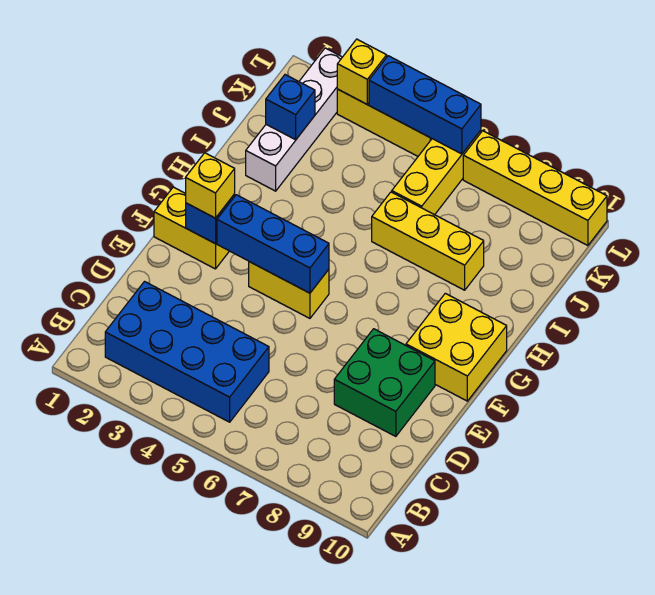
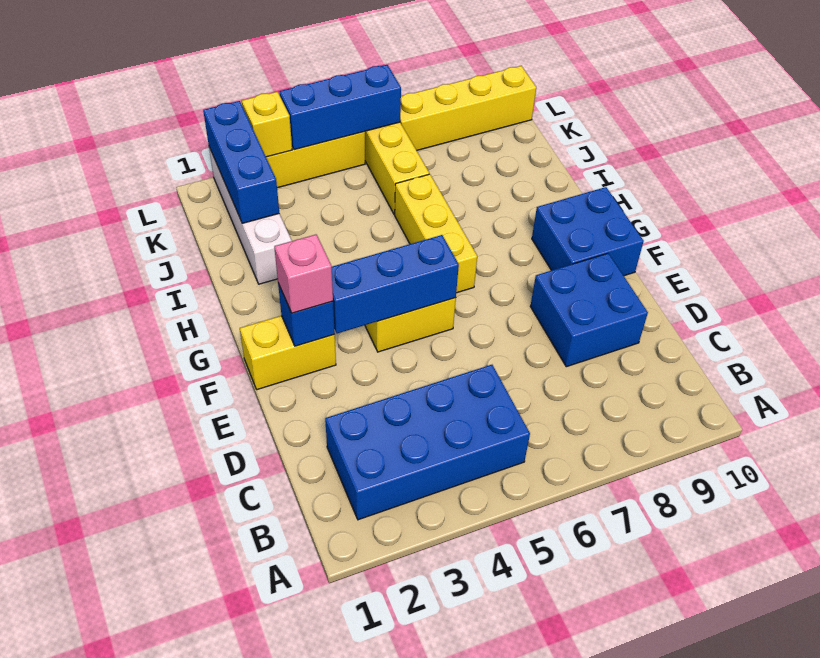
green 2x2 brick [334,329,435,436] -> blue 2x2 brick [530,254,648,367]
yellow 1x1 brick [186,153,235,218] -> pink 1x1 brick [274,235,333,313]
yellow 2x2 brick [406,293,507,401] -> blue 2x2 brick [532,187,644,276]
yellow 1x3 brick [372,192,484,290] -> yellow 1x3 brick turned to [395,174,477,293]
blue 1x1 brick [266,75,315,140] -> blue 1x3 brick [203,101,279,223]

